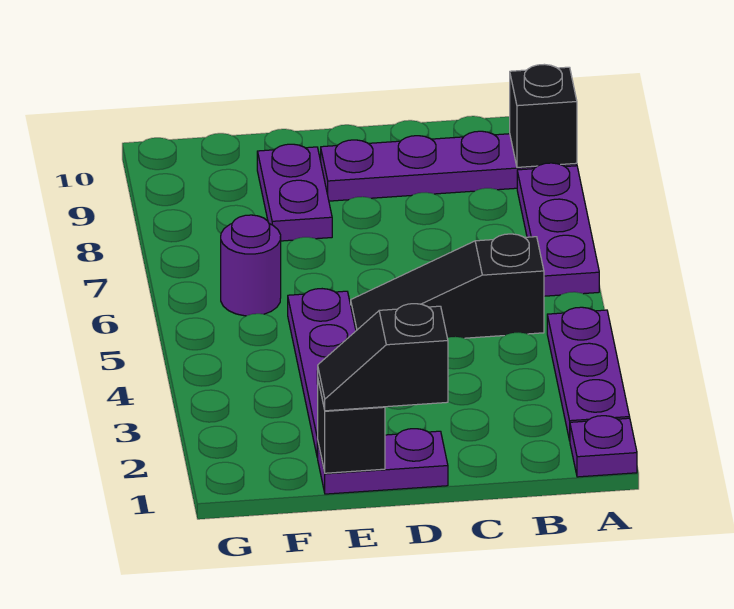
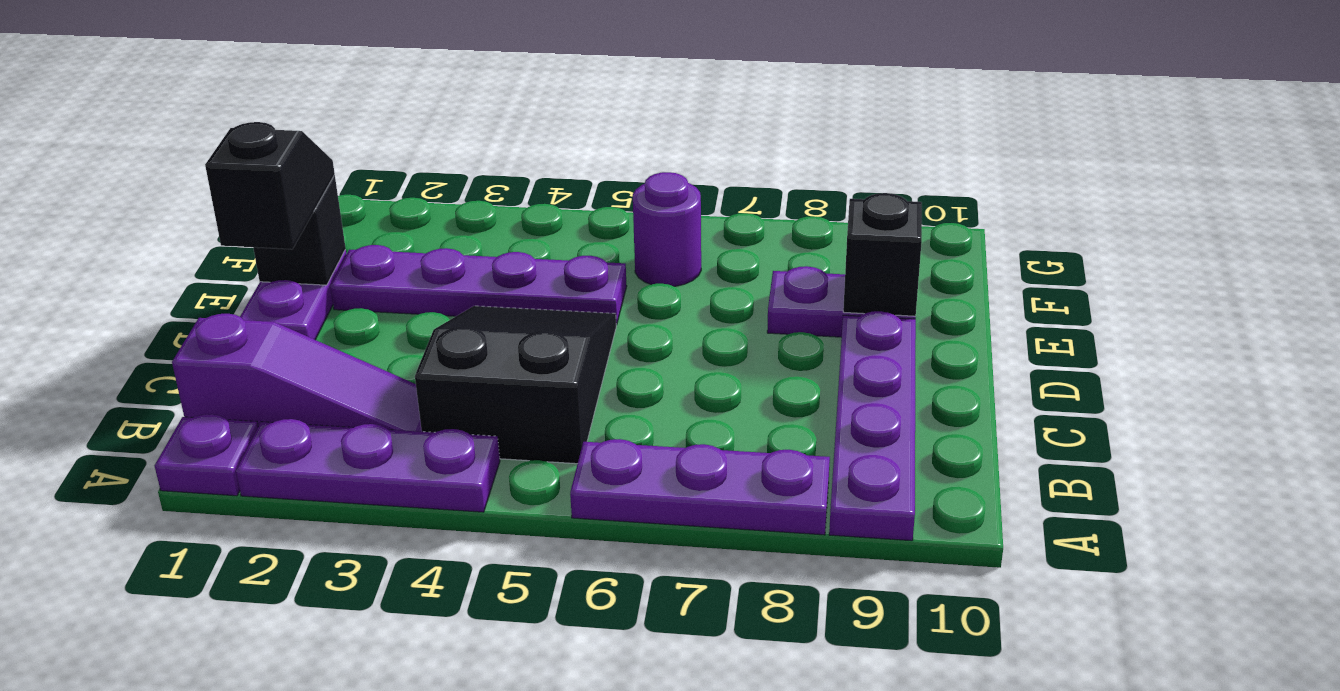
black 1x1 brick [510,64,577,167] -> black 1x1 brick moved to [843,193,922,316]
none -> purple 1x3 slope [172,314,422,432]
black 1x3 slope [351,234,544,338] -> black 2x3 slope [415,306,616,464]

